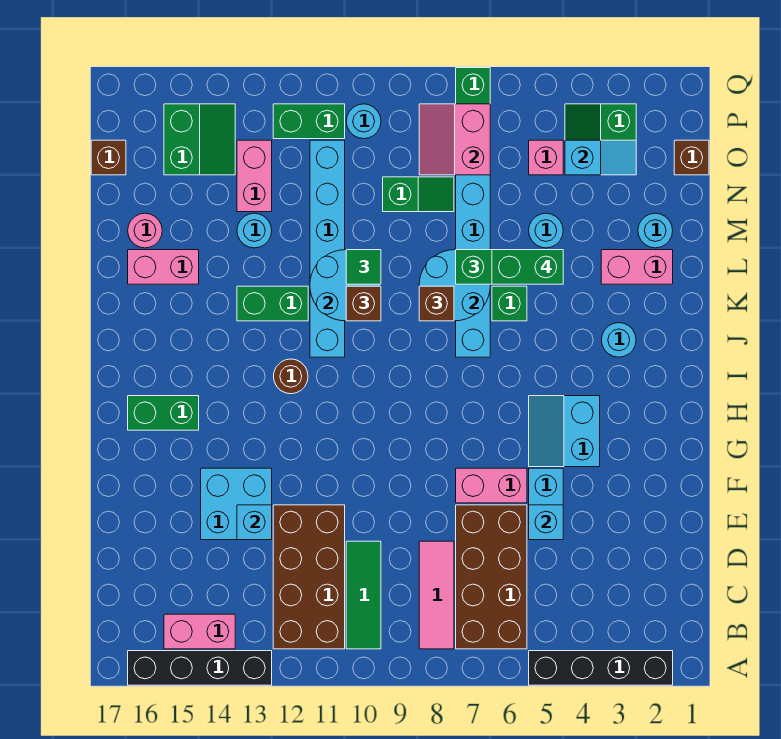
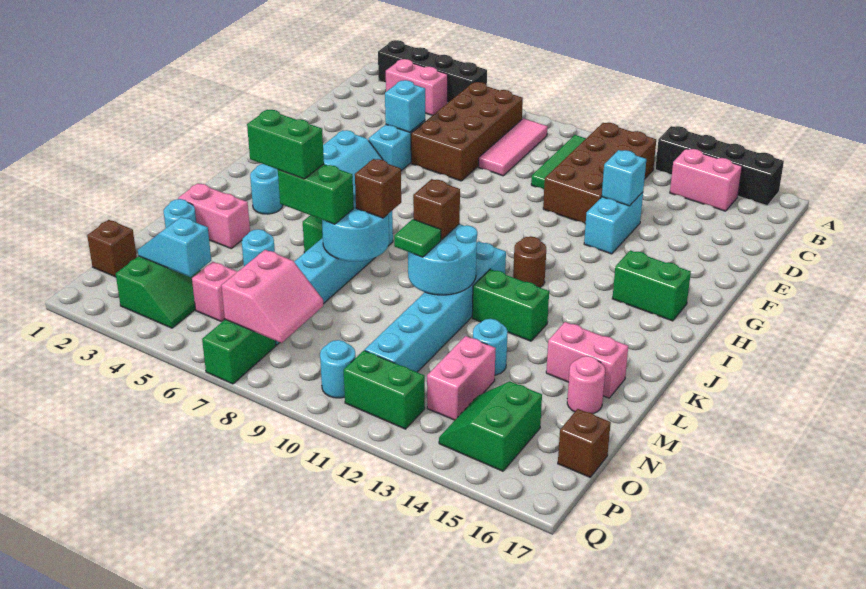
cyan 2x2 brick [201,468,272,540] -> cyan 1x2 brick [584,192,643,254]
pink 1x2 brick [456,468,527,503] -> pink 1x2 brick moved to [386,59,448,115]
green 1x2 slope [383,177,454,212] -> none

